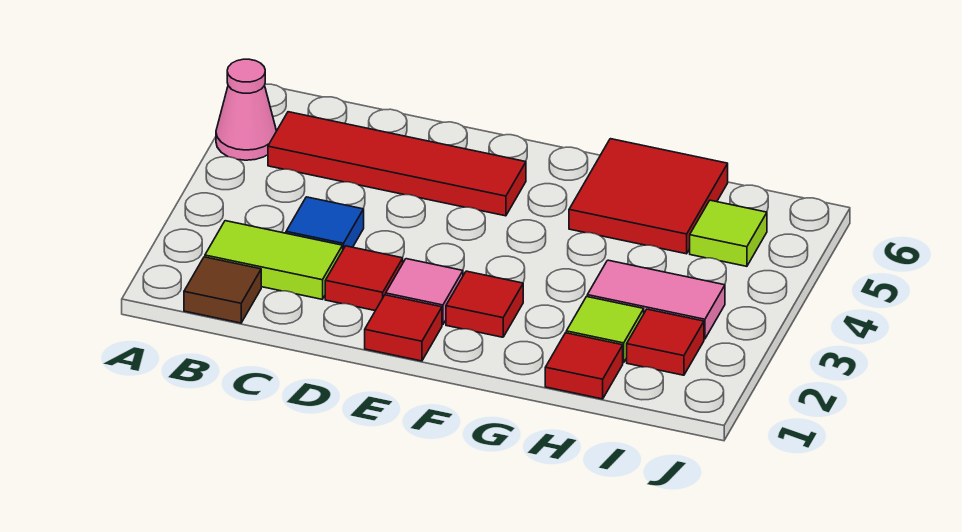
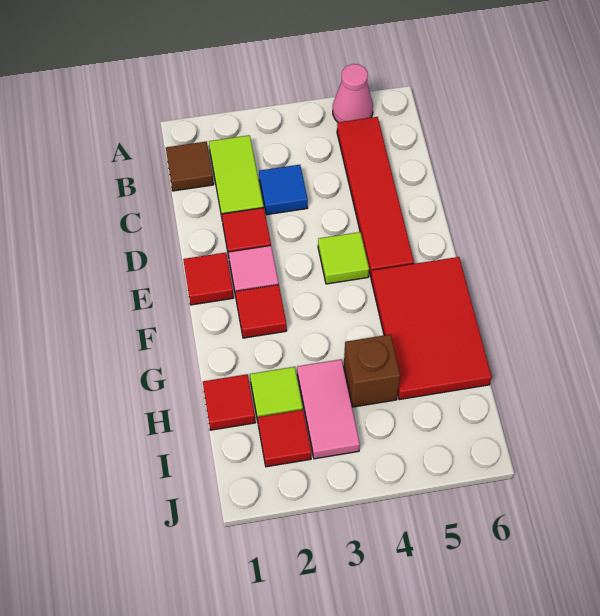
red 2x2 tile [569,139,728,254] -> red 2x3 tile [371,257,492,400]
none -> brown 1x1 brick [344,335,400,407]
lime 1x1 tile [690,200,767,266] -> lime 1x1 tile moved to [318,232,369,284]

